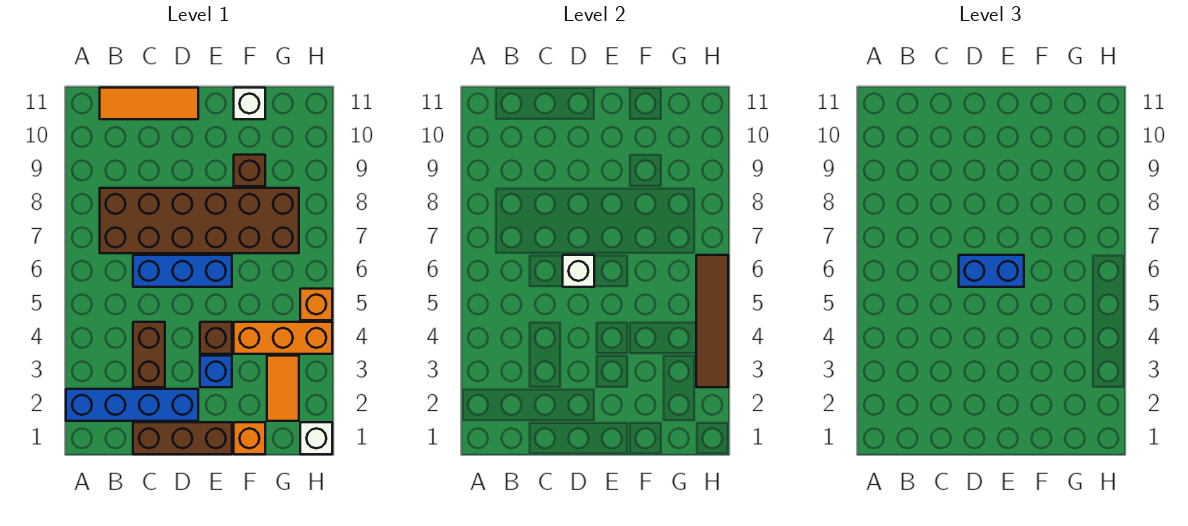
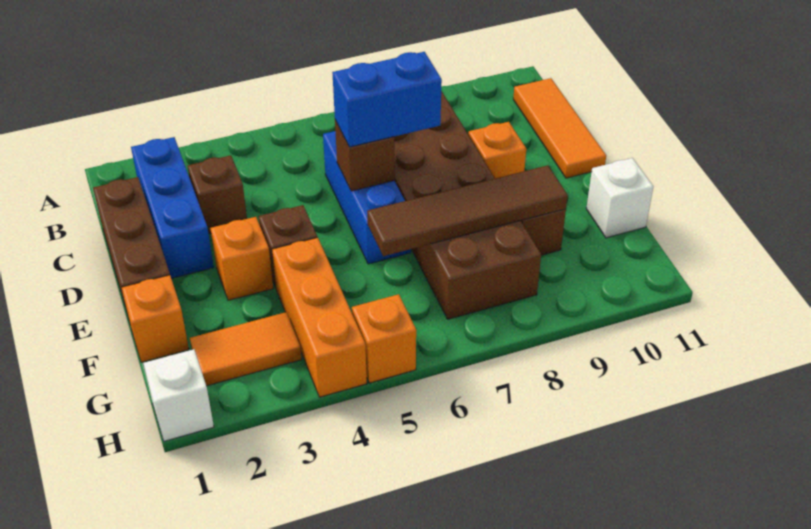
blue 1x4 brick [66,389,198,421] -> blue 1x3 brick [131,137,214,278]
brown 1x2 brick [133,322,165,387] -> brown 1x1 brick [188,155,247,234]
white 1x1 brick [563,255,594,287] -> brown 1x1 brick [335,120,395,191]
blue 1x2 brick [959,255,1024,287] -> blue 1x2 brick turned to [332,52,442,147]
none -> orange 1x1 brick [468,122,526,178]
blue 1x1 brick [200,356,232,387] -> orange 1x1 brick [210,217,273,300]
brown 1x4 tile [696,255,728,387] -> brown 1x4 tile moved to [367,165,568,256]

